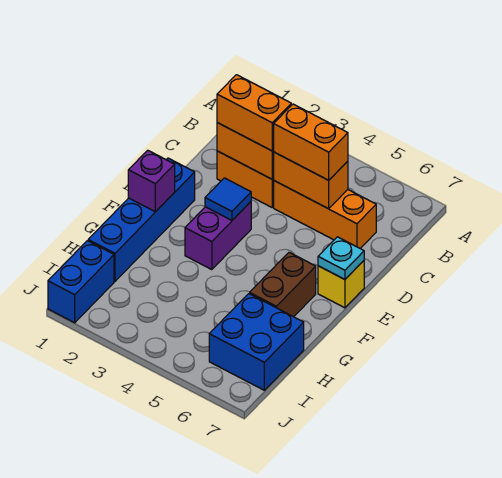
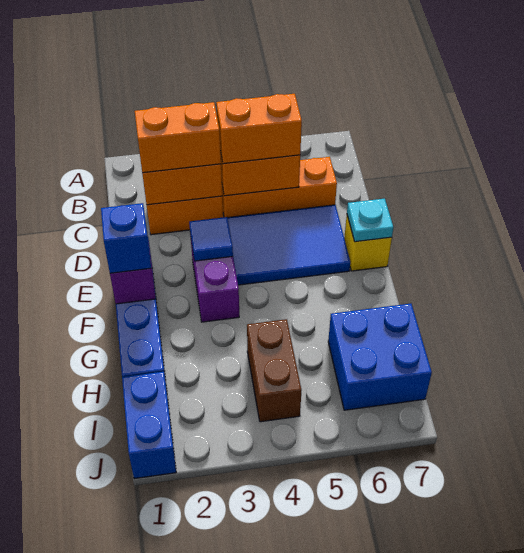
none -> blue 2x3 tile [228,205,350,285]
none -> blue 1x1 brick [101,203,151,273]
brown 1x2 brick [250,252,316,317] -> brown 1x2 brick moved to [247,319,301,422]

